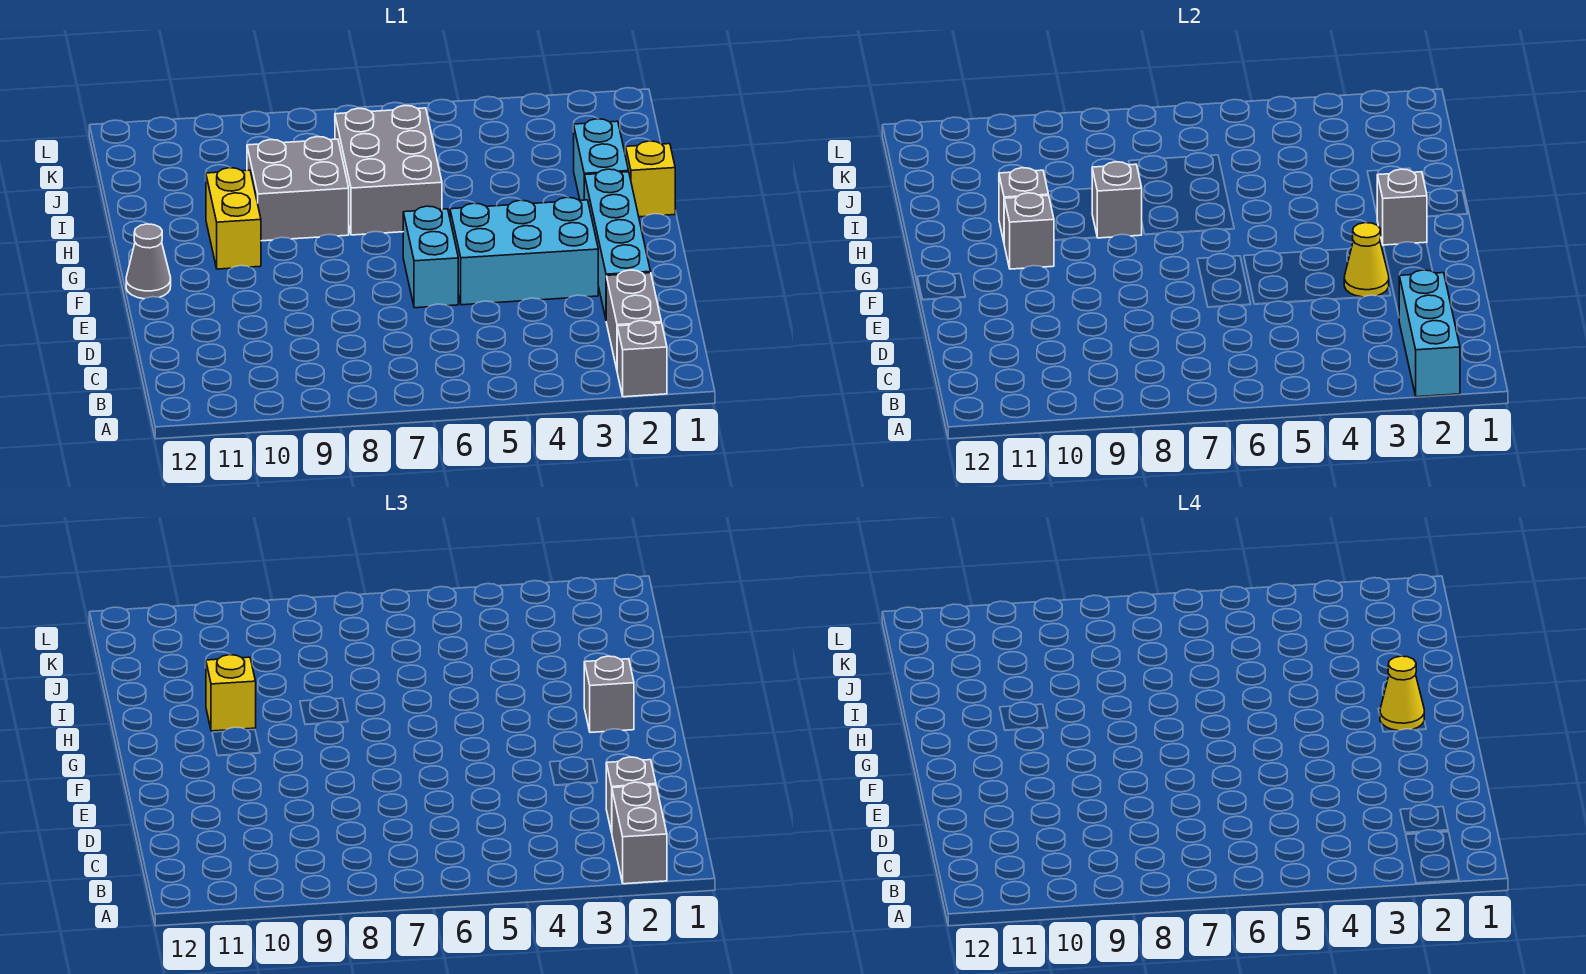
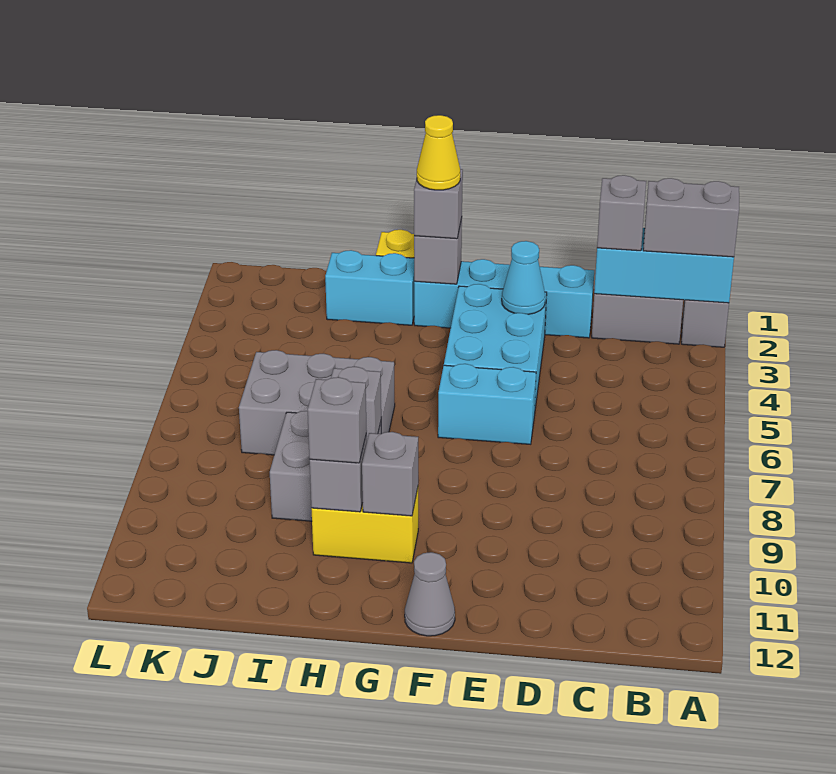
yellow 1x1 cone [1344,223,1389,297] -> cyan 1x1 cone [502,241,545,314]
yellow 1x1 brick [206,655,256,731] -> grey 1x1 brick [308,377,367,463]

